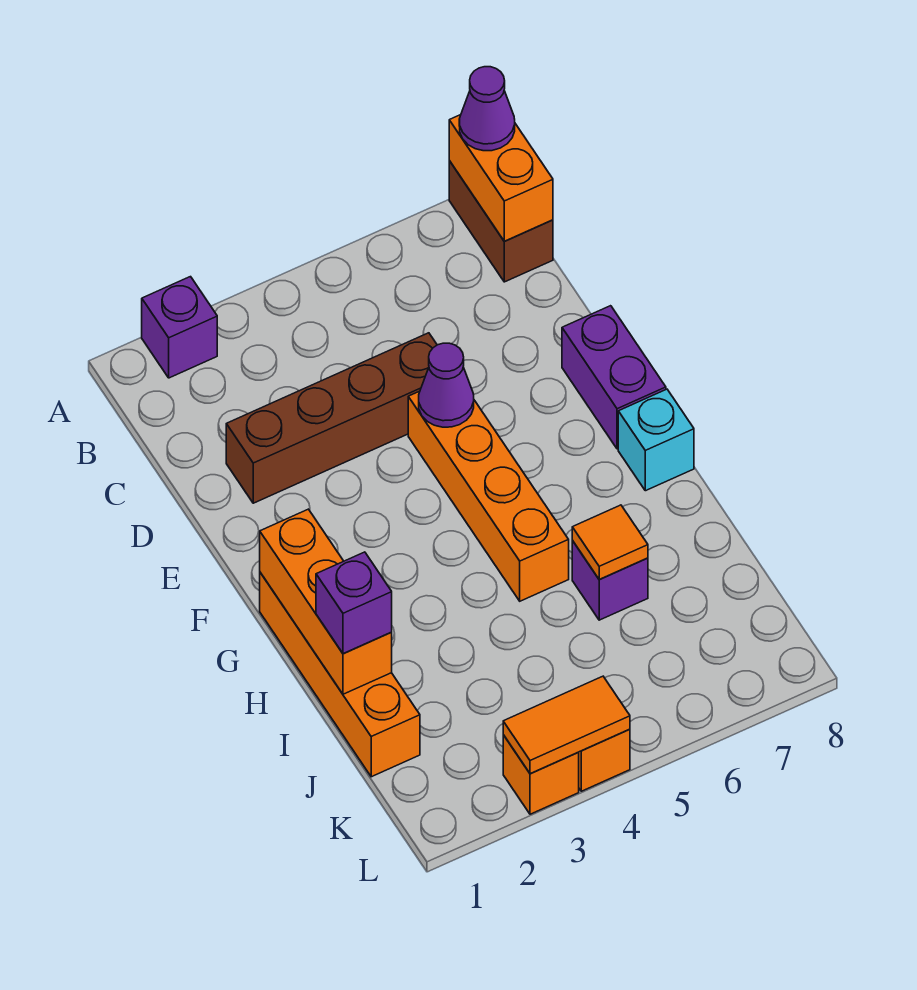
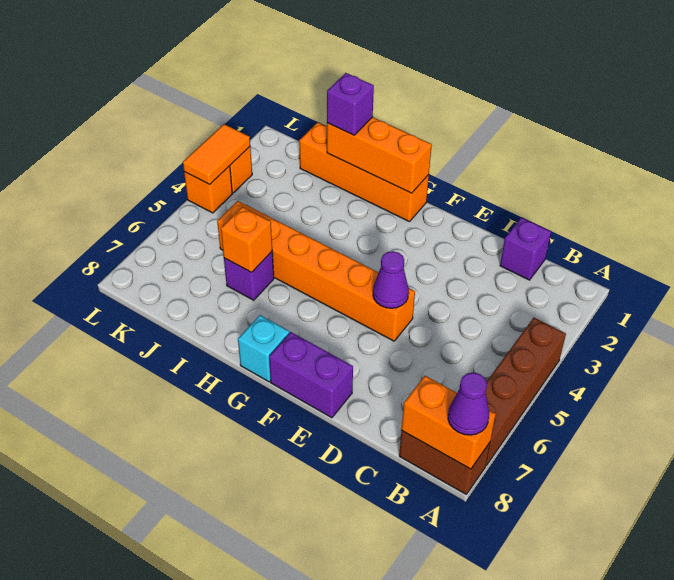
purple 1x1 brick [142,277,217,378] -> purple 1x1 brick moved to [500,218,551,280]
brown 1x4 brick [226,333,437,503] -> brown 1x4 brick moved to [485,318,566,466]
orange 1x4 brick [408,391,569,601] -> orange 1x6 brick [217,201,415,341]
orange 1x1 tile [572,505,648,580] -> orange 1x1 brick [221,207,272,272]

